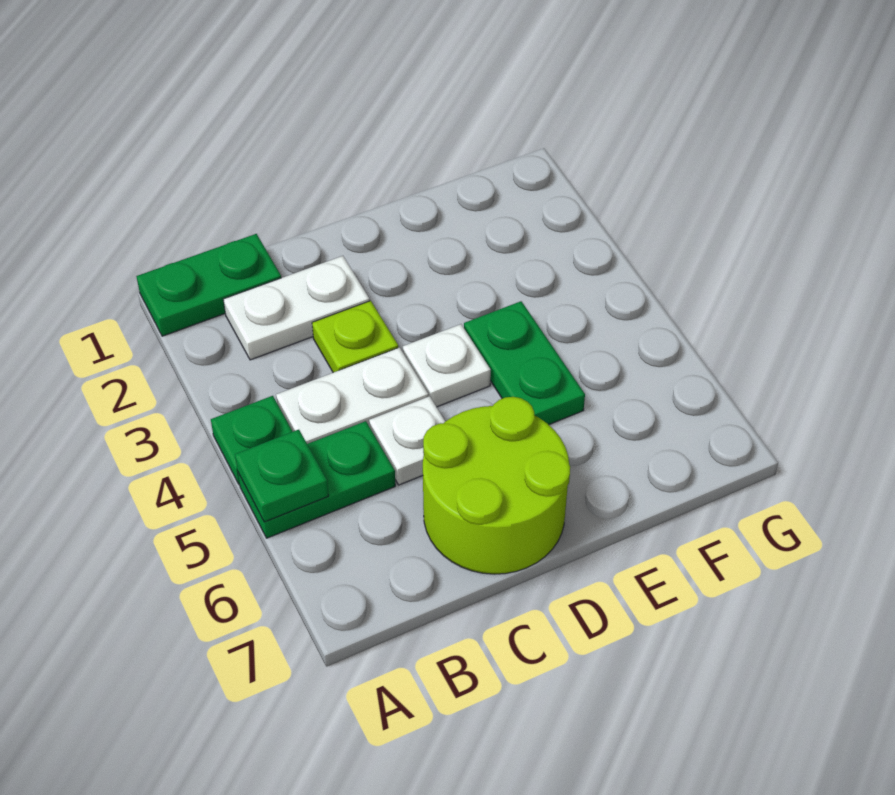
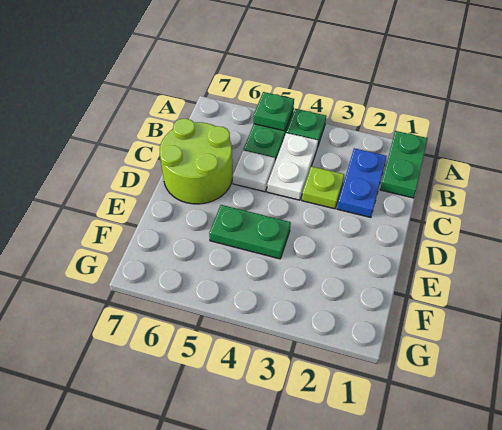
white 1x2 plate [223,256,370,360] -> blue 1x2 plate [337,148,387,217]
white 1x1 plate [403,324,491,407] -> none

